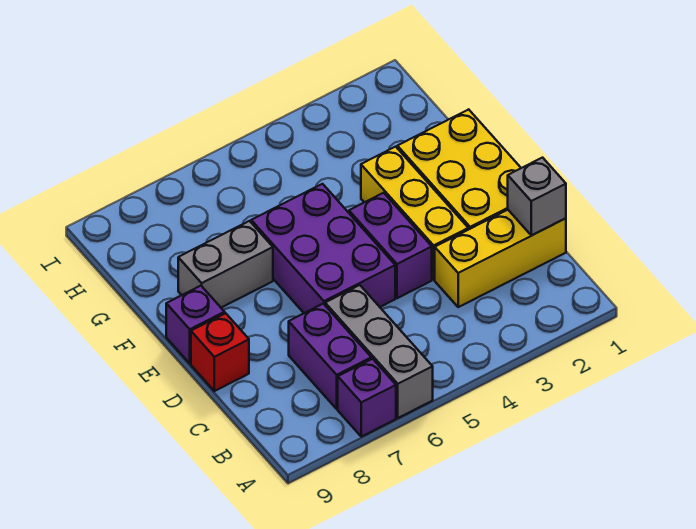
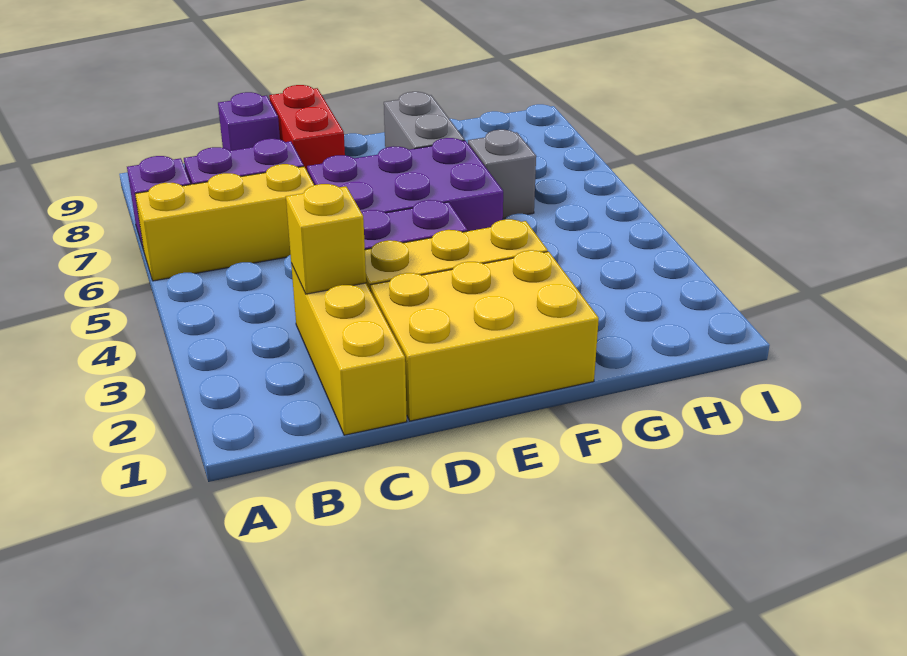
grey 1x3 brick [325,285,433,418] -> yellow 1x3 brick [135,164,314,281]
grey 1x1 brick [508,158,566,236] -> grey 1x1 brick moved to [468,130,536,219]
none -> yellow 1x1 brick [286,184,366,294]
red 1x1 brick [191,313,249,391] -> red 1x2 brick [269,85,345,170]
purple 1x1 brick [166,286,225,363] -> purple 1x1 brick moved to [218,92,280,151]

